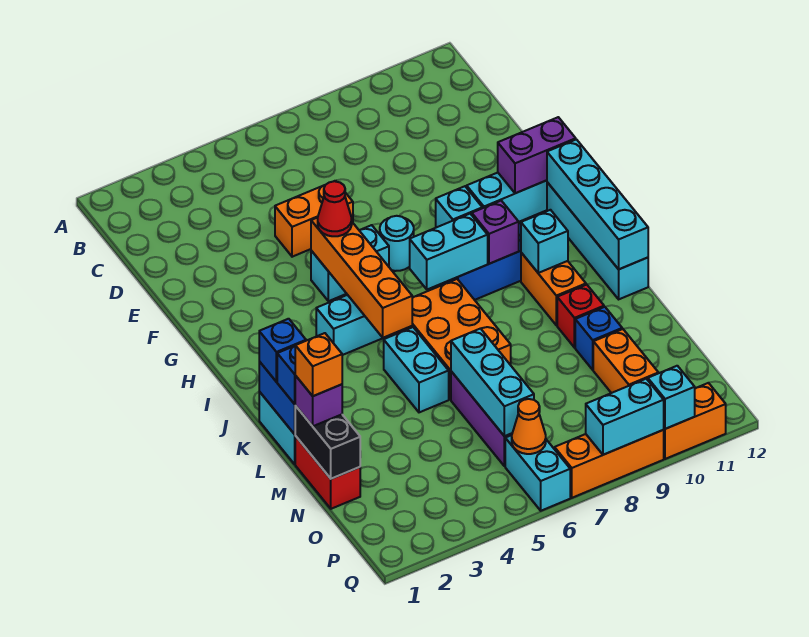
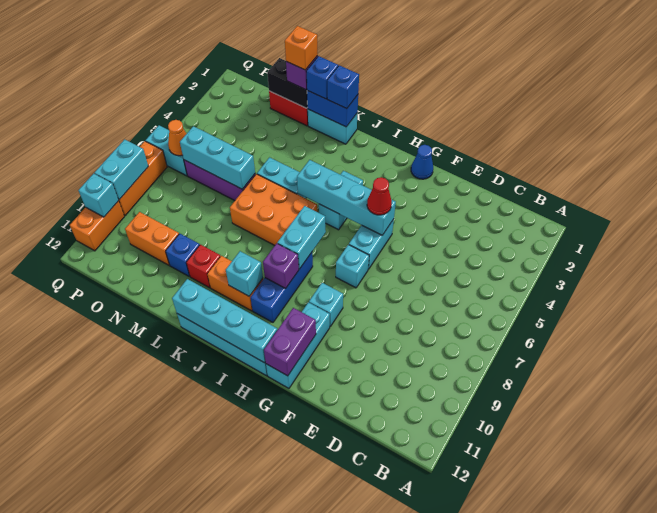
orange 1x2 brick [275,181,353,257] -> none
none -> blue 1x1 cone [411,145,433,179]
orange 1x4 brick [311,218,412,338] -> cyan 1x4 brick [297,160,396,235]
cyan 1x1 round brick [380,216,414,271] -> cyan 1x1 brick [336,245,369,288]

